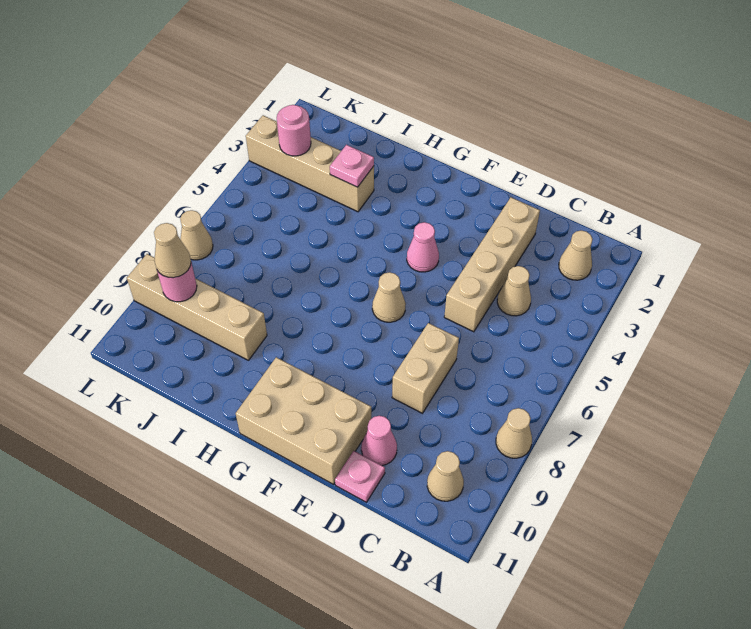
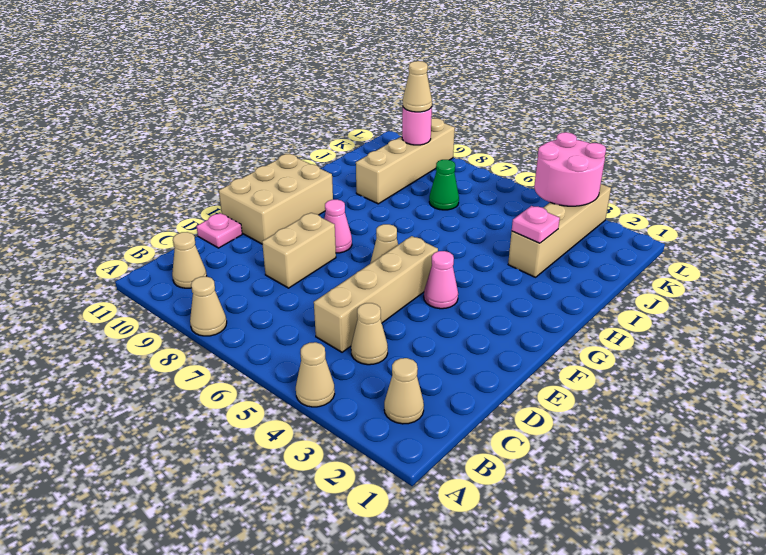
tan 1x4 brick [444,197,540,332] -> tan 1x4 brick turned to [314,236,438,352]
tan 1x2 brick [392,323,459,413] -> tan 1x2 brick turned to [262,213,336,288]
pink 1x1 cone [361,416,397,466] -> pink 1x1 cone moved to [324,200,352,253]
none -> green 1x1 cone [429,160,459,210]
pink 1x1 round brick [277,105,311,156] -> pink 2x2 round brick [534,132,606,206]
tan 1x1 cone [180,210,213,260] -> tan 1x1 cone moved to [296,342,335,407]

